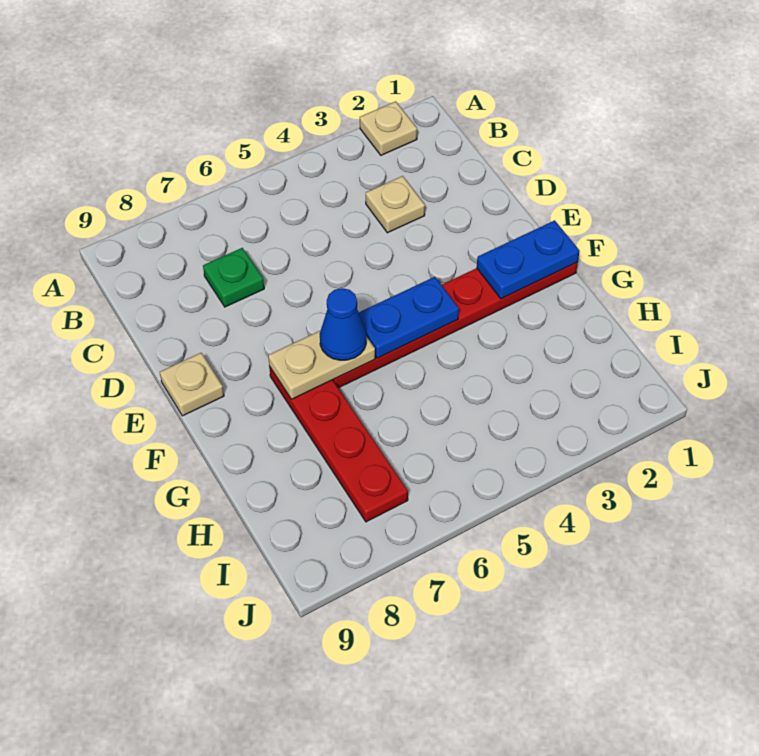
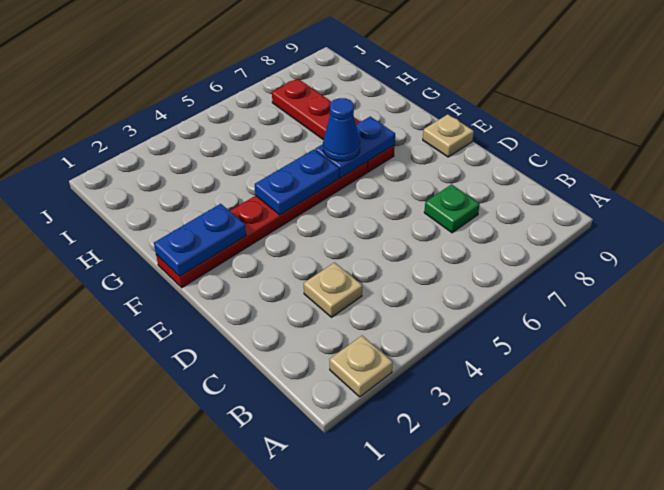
tan 1x2 plate [268,330,375,399] -> blue 1x2 plate [315,117,395,178]

